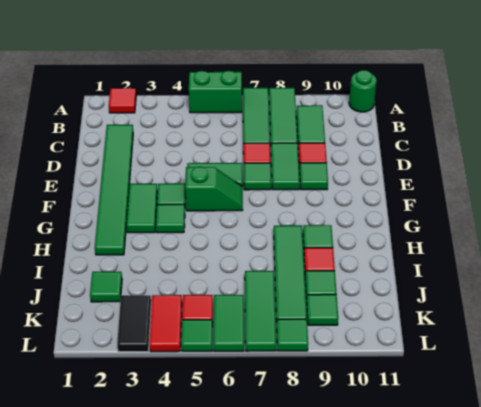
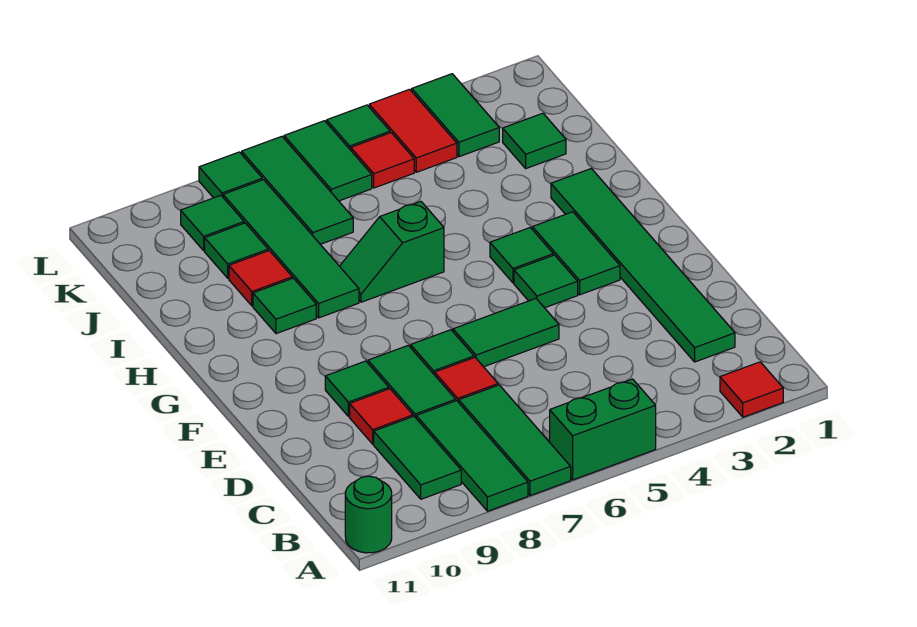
green 1x2 slope [185,167,243,211] -> green 1x2 slope moved to [340,202,444,302]
black 1x2 tile [117,295,151,352] -> green 1x2 tile [412,74,499,157]

